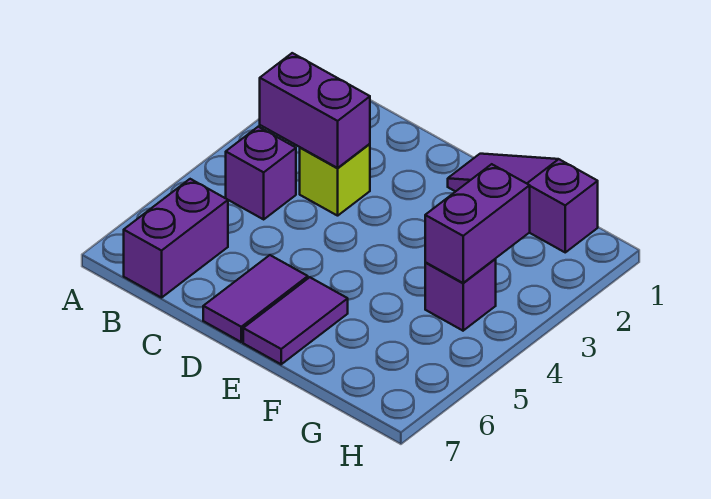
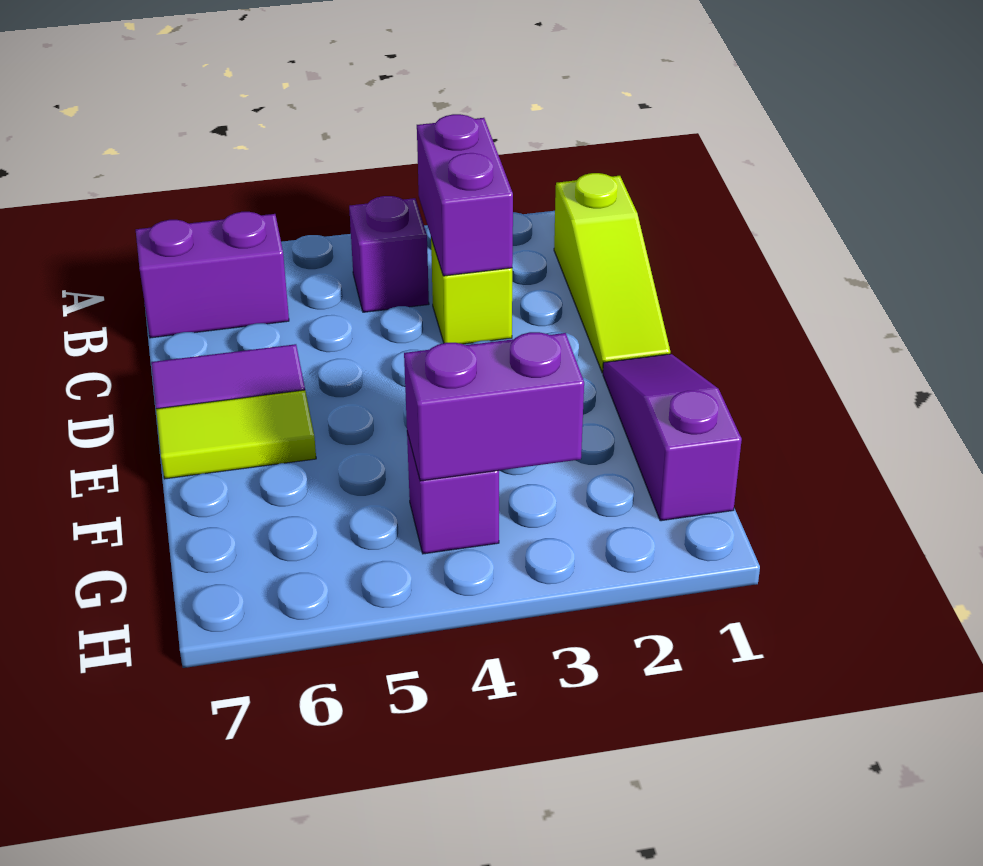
none -> lime 1x3 slope [554,173,670,373]
purple 1x2 tile [243,277,348,364] -> lime 1x2 tile [156,390,316,479]

